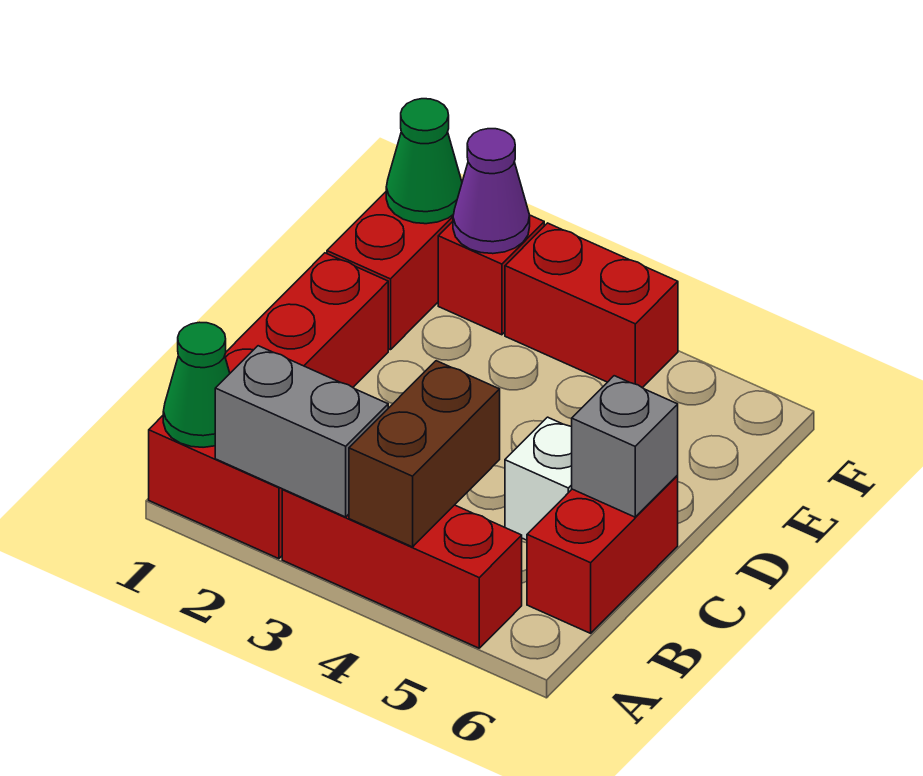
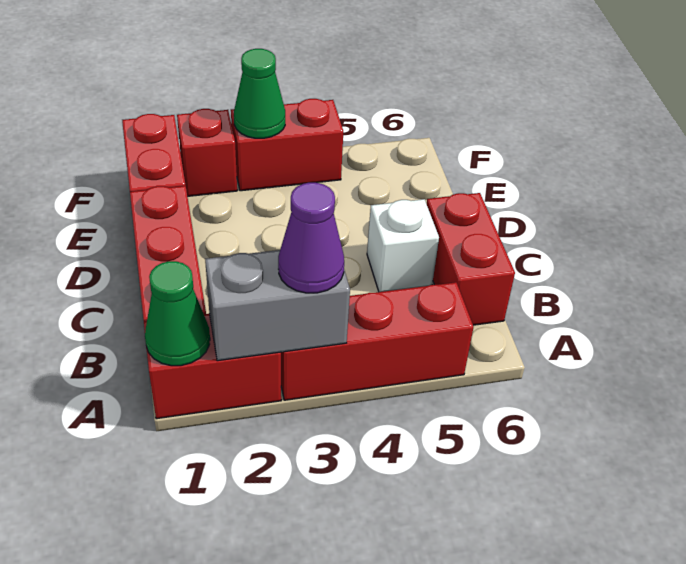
brown 1x2 brick [349,361,500,547] -> none
grey 1x1 brick [572,376,678,517] -> none
green 1x1 cone [386,99,462,224] -> green 1x1 cone moved to [234,49,285,138]
purple 1x1 cone [453,129,530,254] -> purple 1x1 cone moved to [278,183,344,293]

